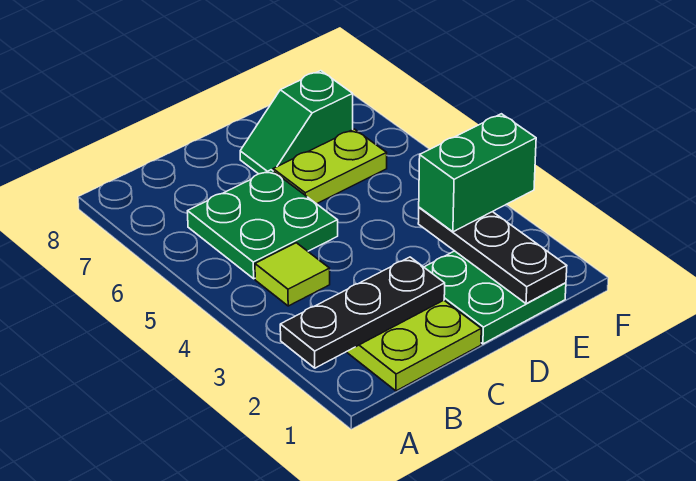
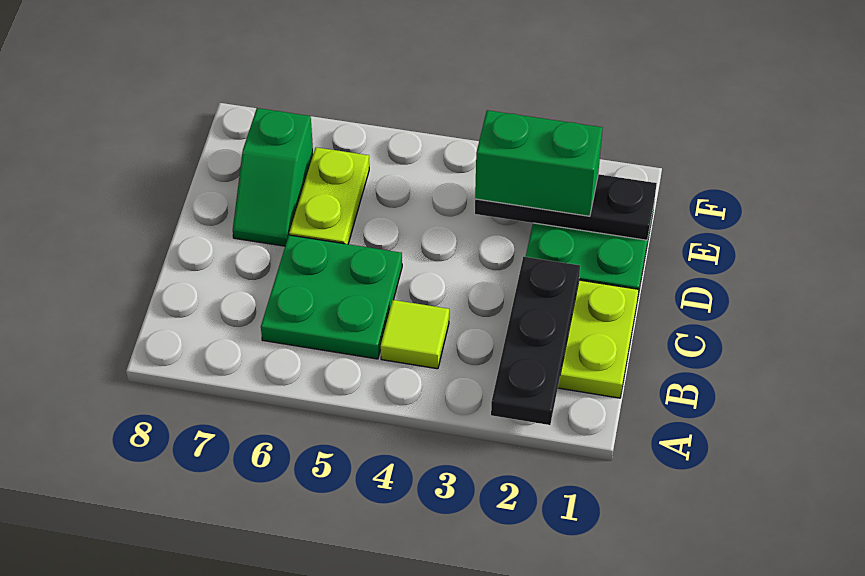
green 1x2 brick [419,114,536,232] -> green 1x2 brick turned to [475,110,603,216]

